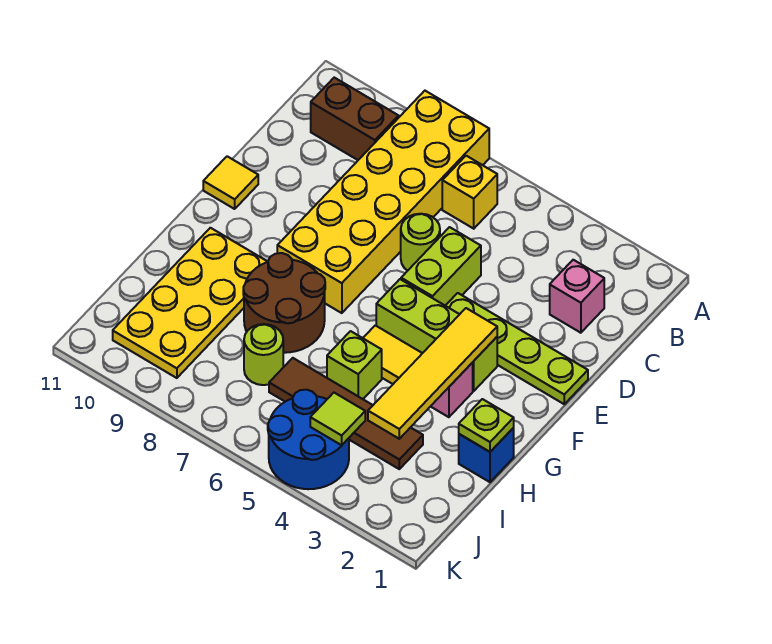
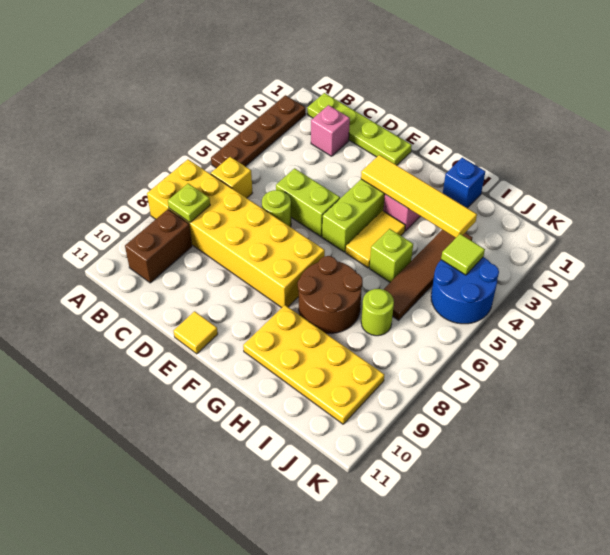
none -> brown 1x4 plate [211,95,306,168]
lime 1x4 plate [446,293,588,404] -> lime 1x4 plate turned to [307,93,412,165]
lime 1x1 plate [459,399,514,452] -> lime 1x1 plate moved to [168,184,210,222]

